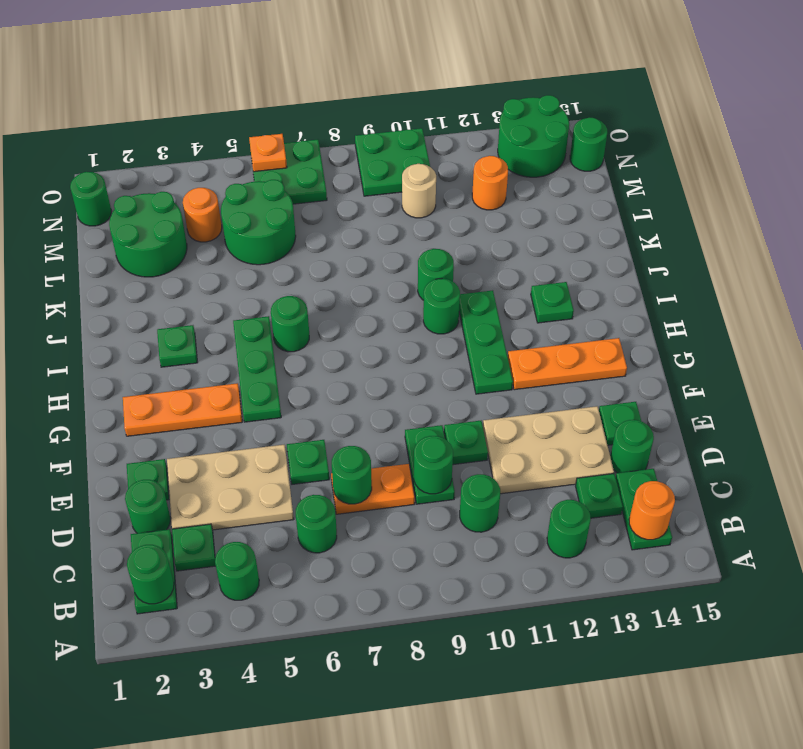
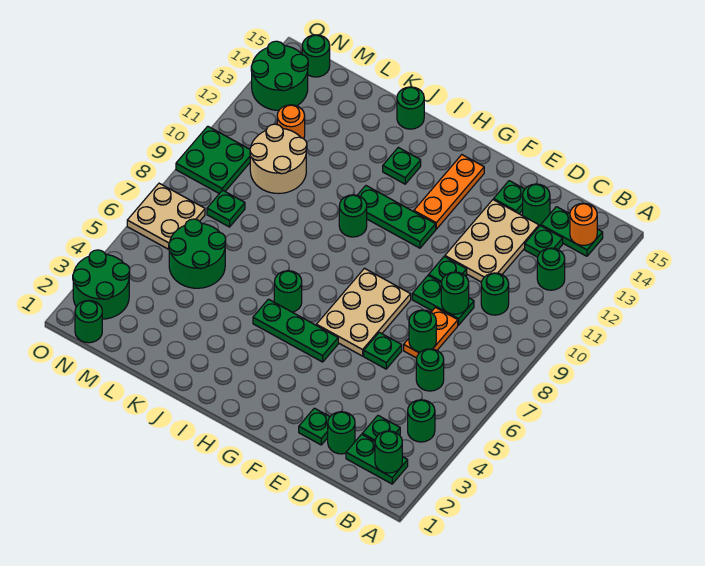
tan 2x3 plate [167,445,294,530] -> tan 2x3 plate moved to [316,268,411,356]
orange 1x3 plate [123,383,242,436] -> none
green 1x1 plate [157,325,198,367] -> green 1x1 plate moved to [207,190,245,227]
green 1x1 round brick [418,249,454,300] -> green 1x1 round brick moved to [397,87,424,129]
green 2x2 round brick [109,192,187,277] -> green 2x2 round brick moved to [73,250,130,319]
orange 1x1 round brick [183,188,222,242] -> none
tan 1x1 round brick [402,164,436,218] -> tan 2x2 round brick [250,124,307,193]
green 2x2 plate [253,140,327,204] -> tan 2x2 plate [127,183,205,249]
orange 1x1 plate [249,134,287,172] -> none

